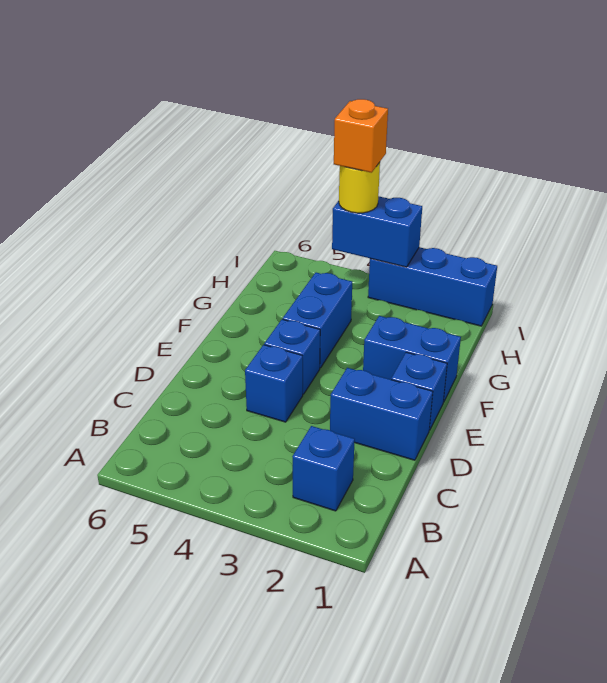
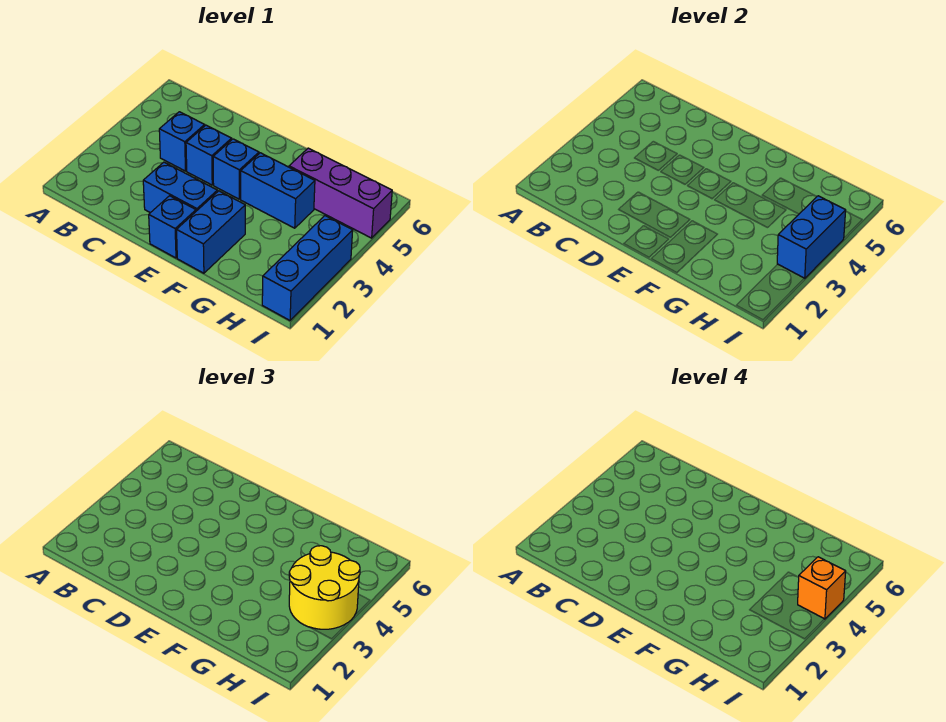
blue 1x1 brick [292,426,355,511] -> blue 1x1 brick moved to [159,112,205,171]
blue 1x2 brick [330,368,433,460] -> blue 1x2 brick turned to [143,162,217,213]
none -> purple 1x3 brick [289,148,392,238]
yellow 1x1 round brick [339,162,380,213] -> yellow 2x2 round brick [289,546,360,629]

